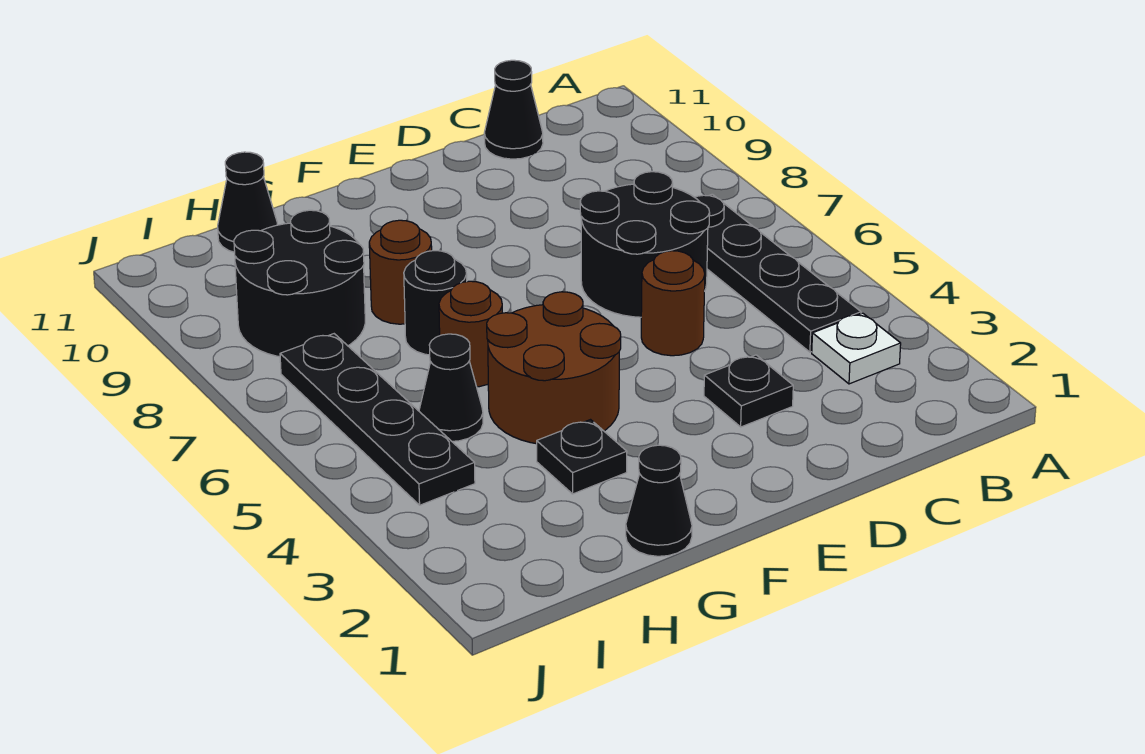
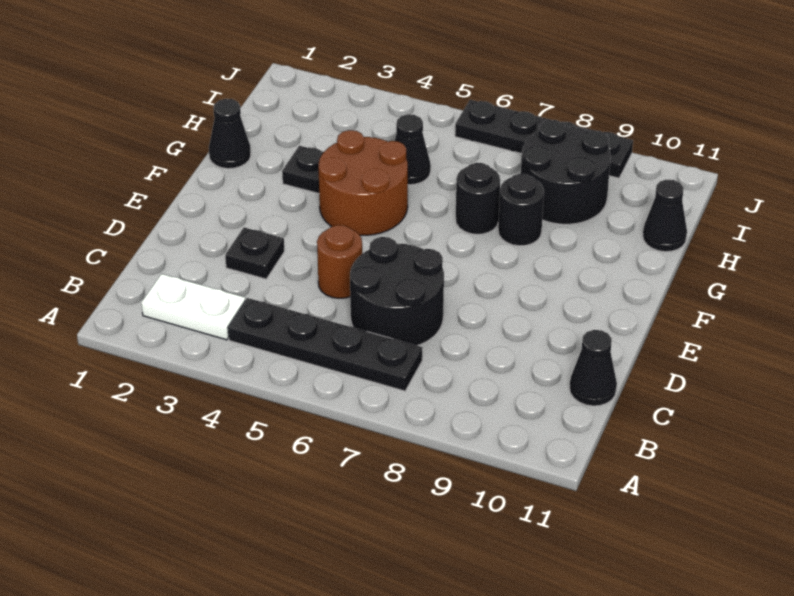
white 1x1 plate [812,313,901,384] -> white 1x2 plate [141,274,245,340]
brown 1x1 round brick [439,281,502,387] -> none
brown 1x1 round brick [369,220,432,324] -> black 1x1 round brick [498,174,544,246]
black 1x4 plate [280,334,475,505] -> black 1x4 plate moved to [455,100,633,178]

